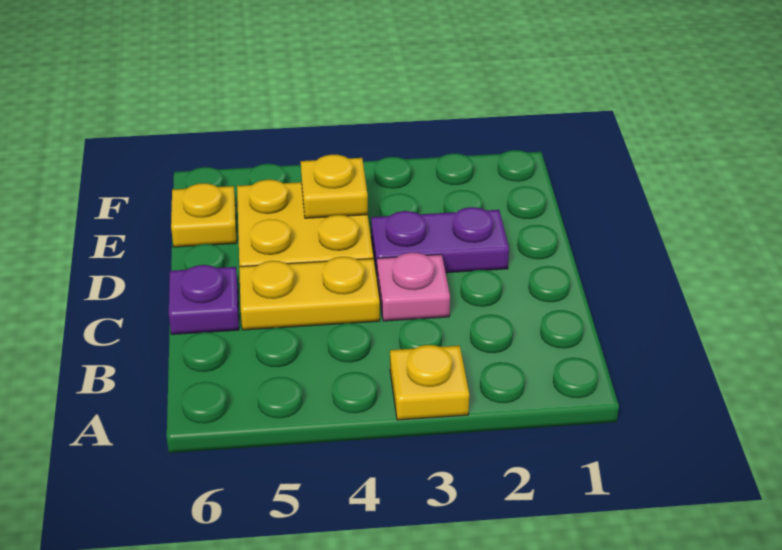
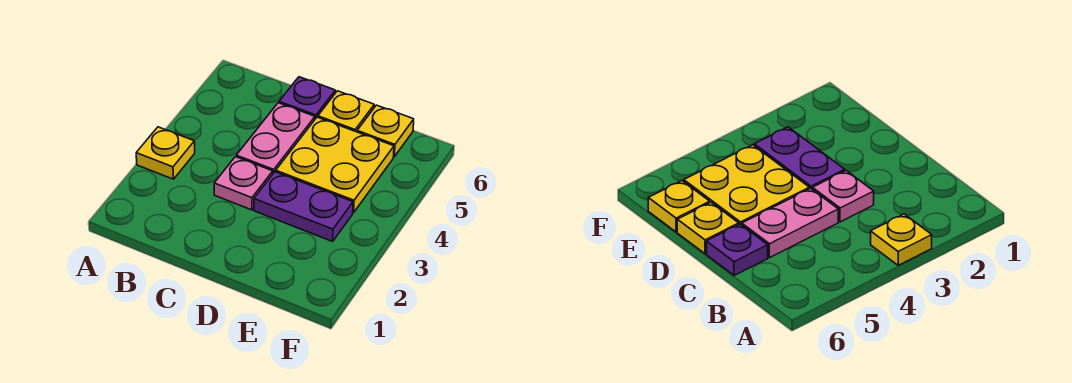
yellow 1x2 plate [239,257,380,330] -> pink 1x2 plate [236,103,315,173]
purple 1x2 plate [371,207,509,274] -> purple 1x2 plate turned to [254,172,353,241]
yellow 1x1 plate [301,155,368,218] -> yellow 1x1 plate moved to [318,91,374,132]

